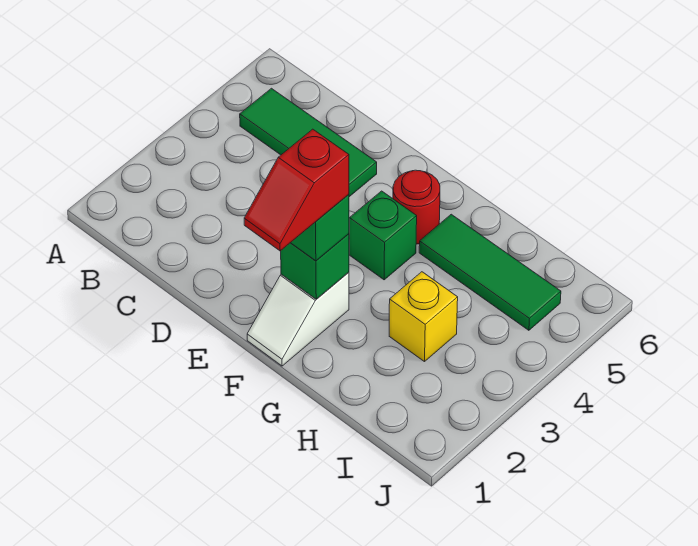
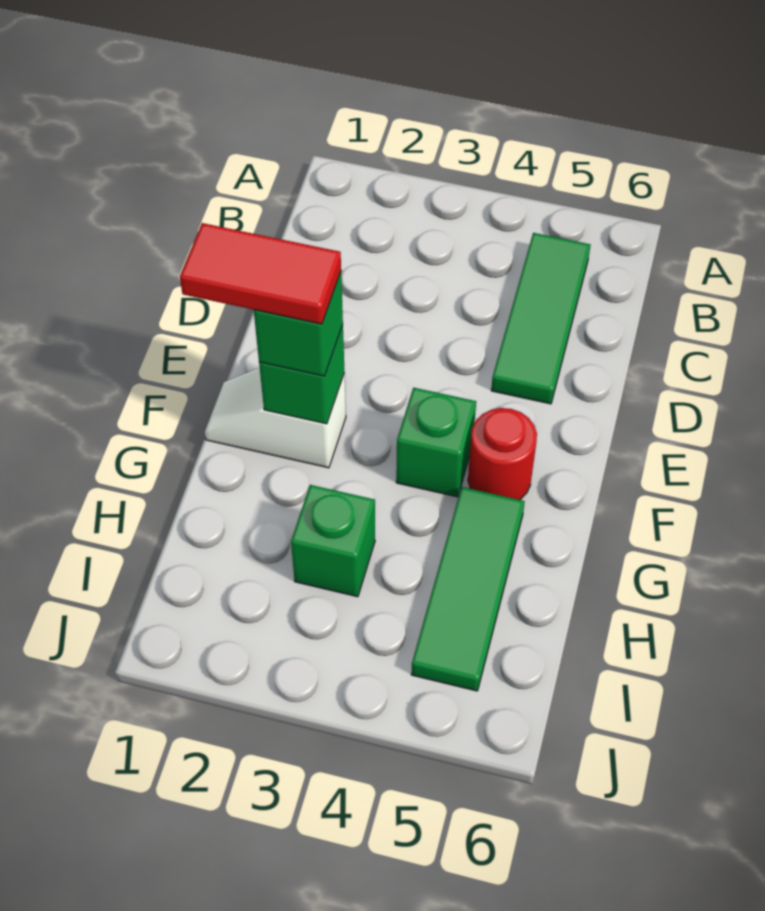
red 1x2 slope [244,129,349,251] -> red 1x2 tile [180,223,341,324]
yellow 1x1 brick [389,272,458,362] -> green 1x1 brick [291,485,375,597]

